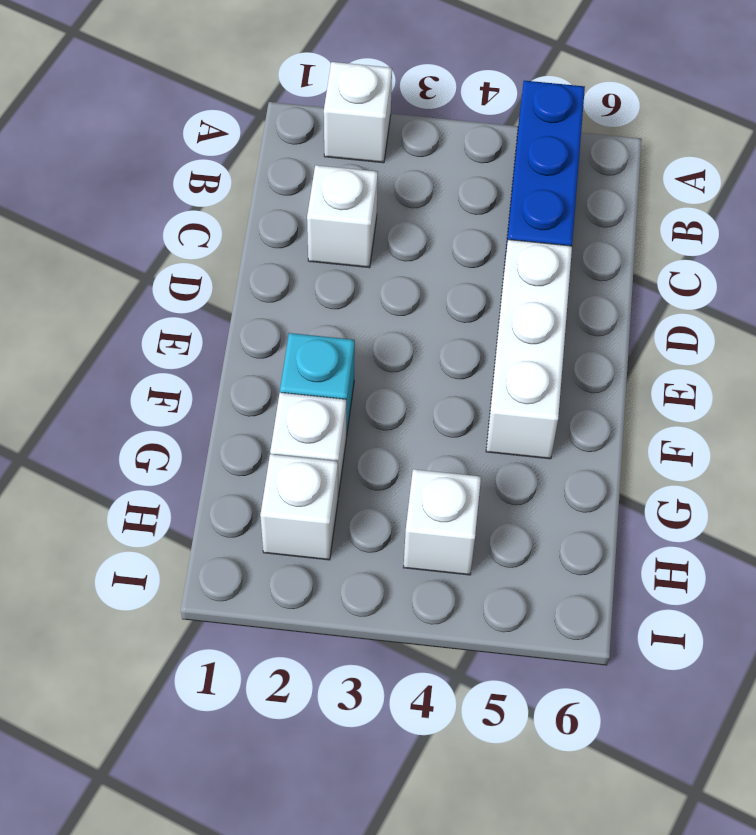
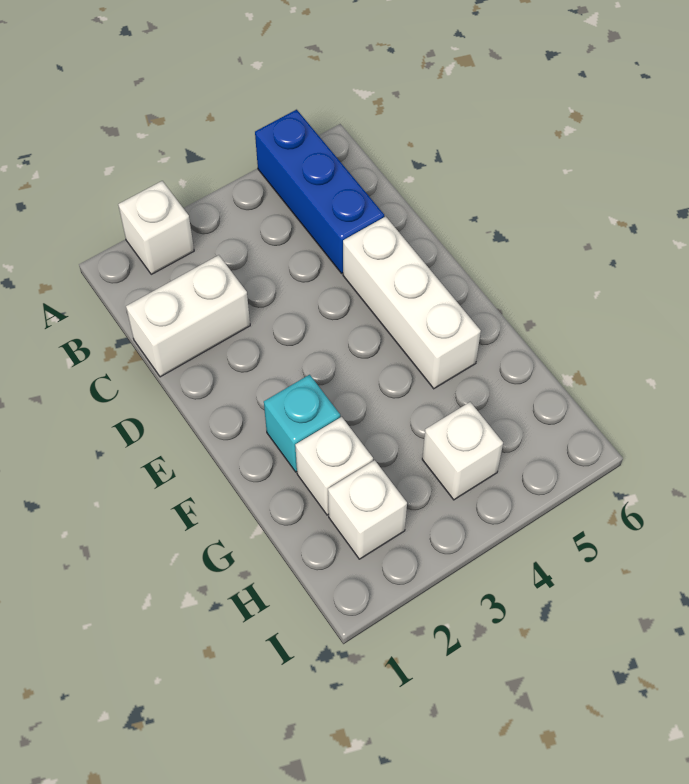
white 1x1 brick [307,165,378,268] -> white 1x2 brick [126,255,250,377]

